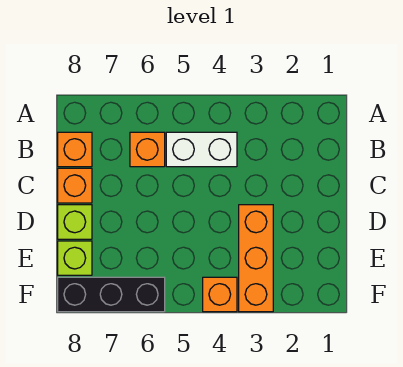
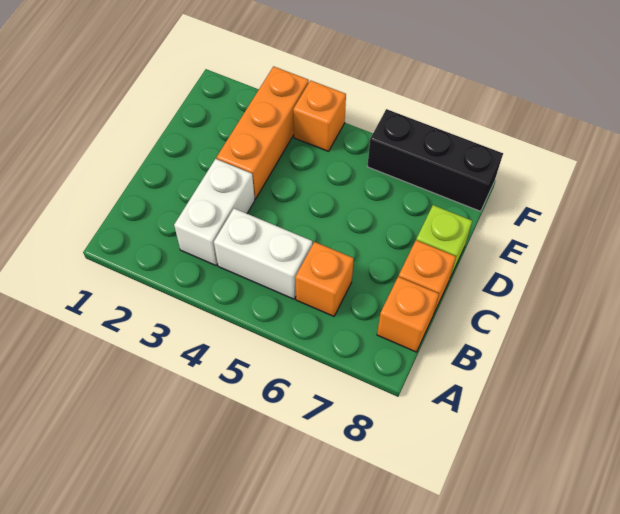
none -> white 1x2 brick [174,159,255,265]
lime 1x1 brick [58,241,92,275] -> none

